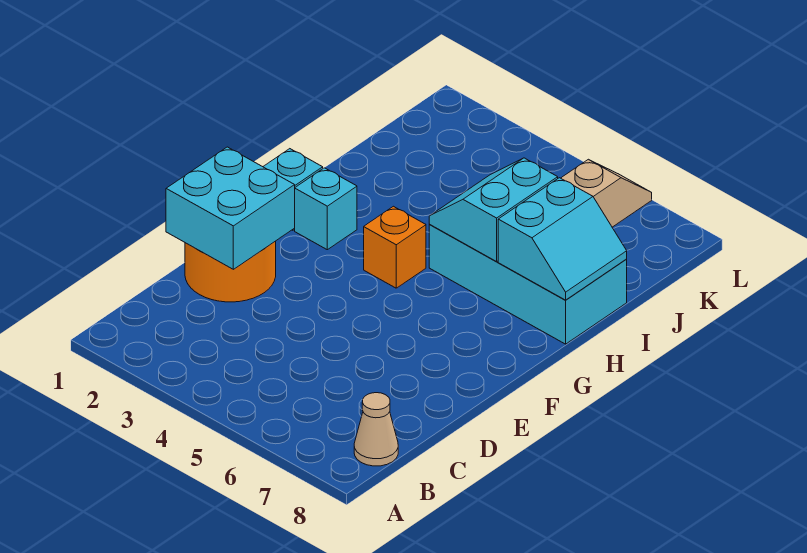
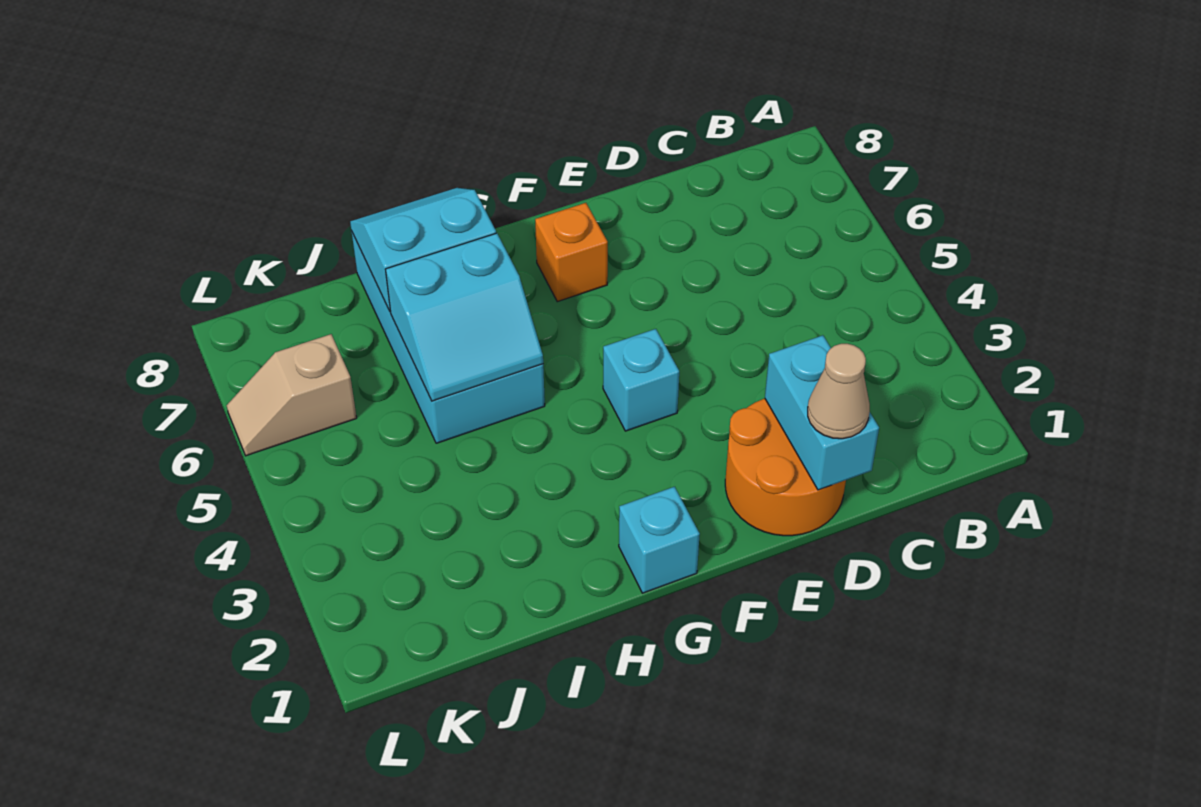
tan 1x1 cone [354,393,398,466] -> tan 1x1 cone moved to [808,344,870,439]
cyan 2x2 brick [166,147,295,269] -> cyan 1x2 brick [765,335,879,490]
cyan 1x1 brick [295,168,357,250] -> cyan 1x1 brick moved to [603,329,679,431]
orange 1x1 brick [364,206,426,288] -> orange 1x1 brick moved to [535,203,608,302]

